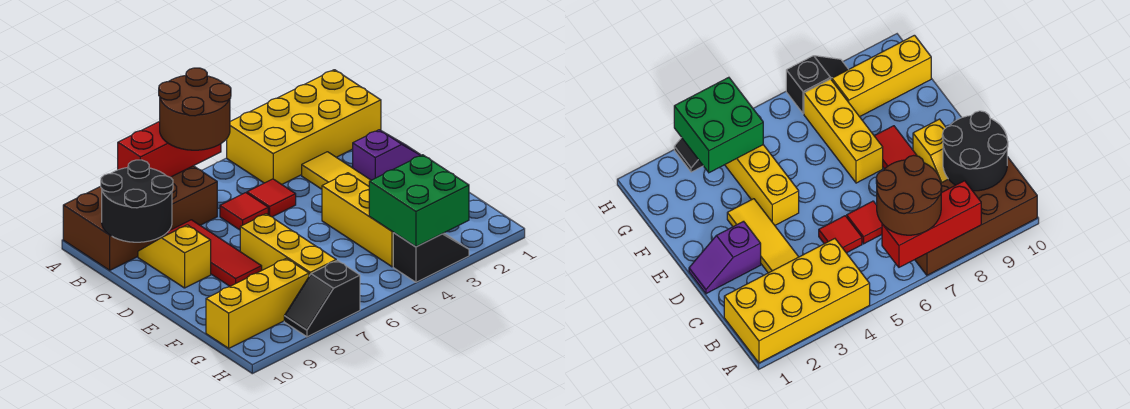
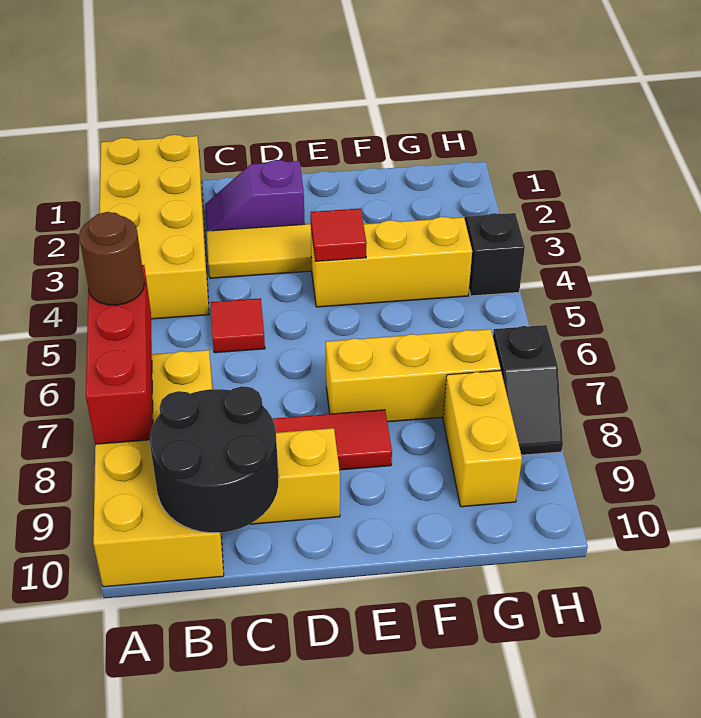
brown 2x2 round brick [159,68,231,150] -> brown 1x1 round brick [79,212,145,305]
brown 2x4 brick [63,166,217,270] -> yellow 2x4 brick [93,350,224,587]
red 1x1 tile [220,193,268,230] -> red 1x1 tile moved to [311,208,367,261]
purple 1x2 slope [353,130,421,180] -> purple 1x2 slope turned to [205,160,305,231]
green 2x2 brick [369,155,469,247] -> none
yellow 1x3 brick [206,258,309,348] -> yellow 1x2 brick [443,371,522,507]

